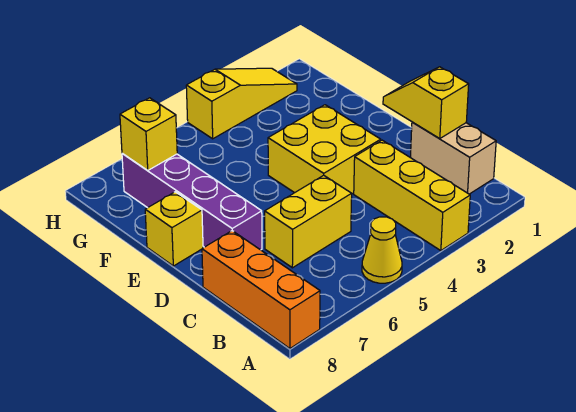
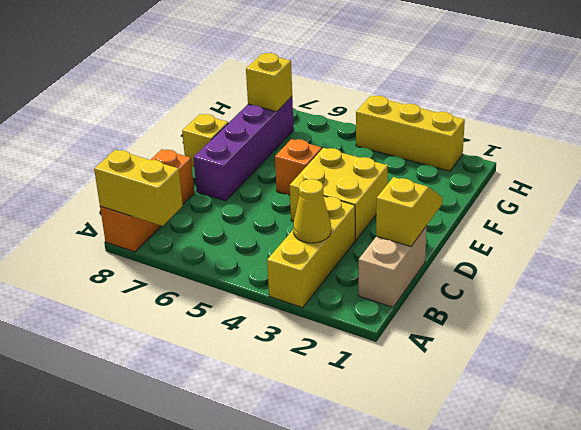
yellow 1x1 cone [362,217,402,283] -> yellow 1x1 cone moved to [293,179,331,243]
yellow 1x2 brick [265,175,352,268] -> yellow 1x2 brick moved to [94,150,183,226]
none -> orange 1x1 brick [275,139,322,195]
yellow 1x3 slope [186,68,297,139] -> yellow 1x3 brick [356,96,465,171]

